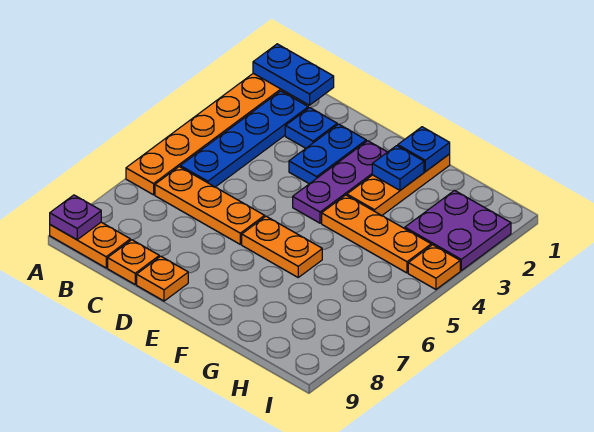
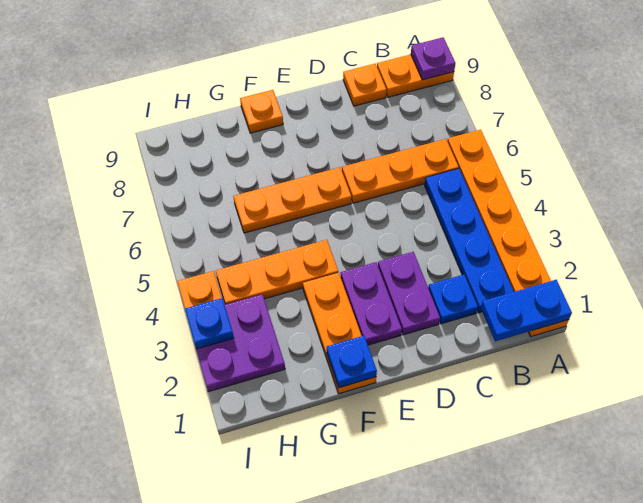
blue 1x2 plate [289,124,366,184] -> purple 1x2 plate [378,252,440,335]
orange 1x1 plate [137,256,188,301] -> orange 1x1 plate moved to [240,90,283,133]
purple 1x3 plate [293,141,387,223] -> purple 1x2 plate [341,262,402,345]
orange 1x2 plate [242,216,322,277] -> orange 1x3 plate [233,167,351,233]
blue 1x1 plate [372,146,424,190] -> blue 1x1 plate moved to [185,298,234,349]

